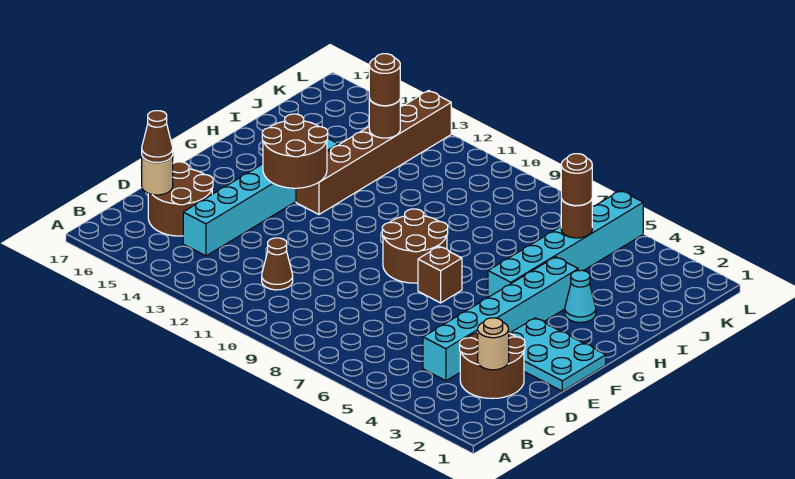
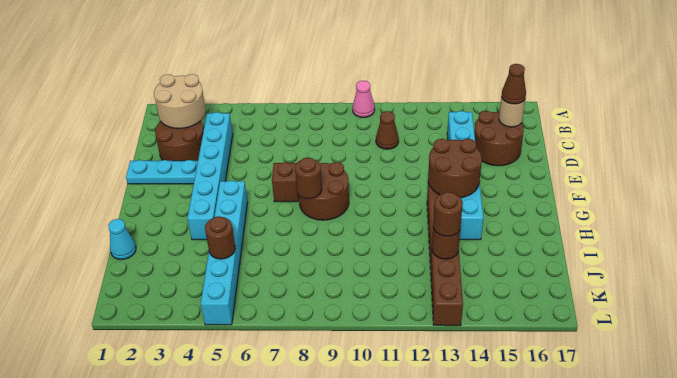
none -> pink 1x1 cone [353,81,375,118]
tan 1x1 round brick [478,318,509,370] -> tan 2x2 round brick [154,74,206,129]
cyan 2x3 plate [510,318,606,391] -> cyan 1x3 plate [126,160,198,184]
cyan 1x1 cone [565,270,596,322] -> cyan 1x1 cone moved to [108,219,136,260]
brown 1x1 round brick [561,154,592,206] -> brown 1x1 round brick moved to [295,158,322,199]

